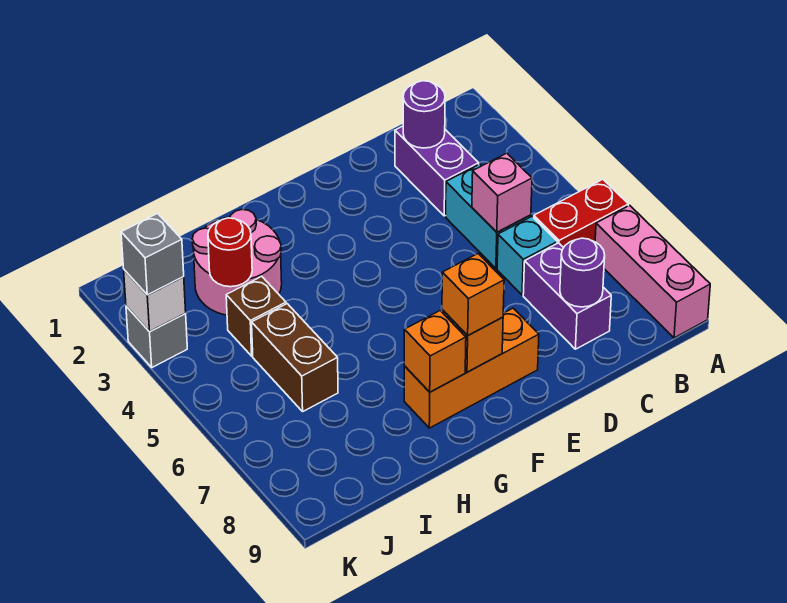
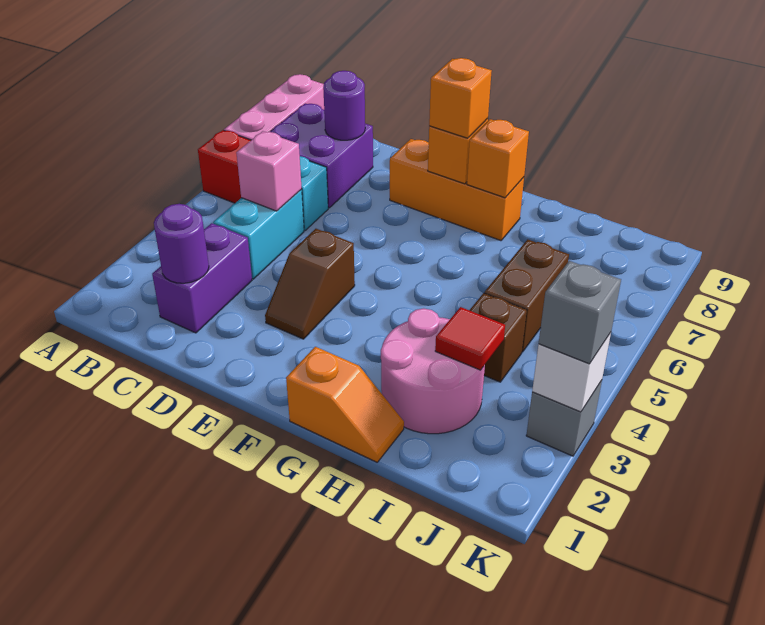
purple 1x2 brick [523,243,611,349] -> purple 2x2 brick [270,104,373,208]
none -> brown 1x2 slope [265,229,355,339]
none -> orange 1x2 slope [286,347,404,462]
red 1x1 round brick [208,218,252,287] -> red 1x1 tile [435,307,505,370]

